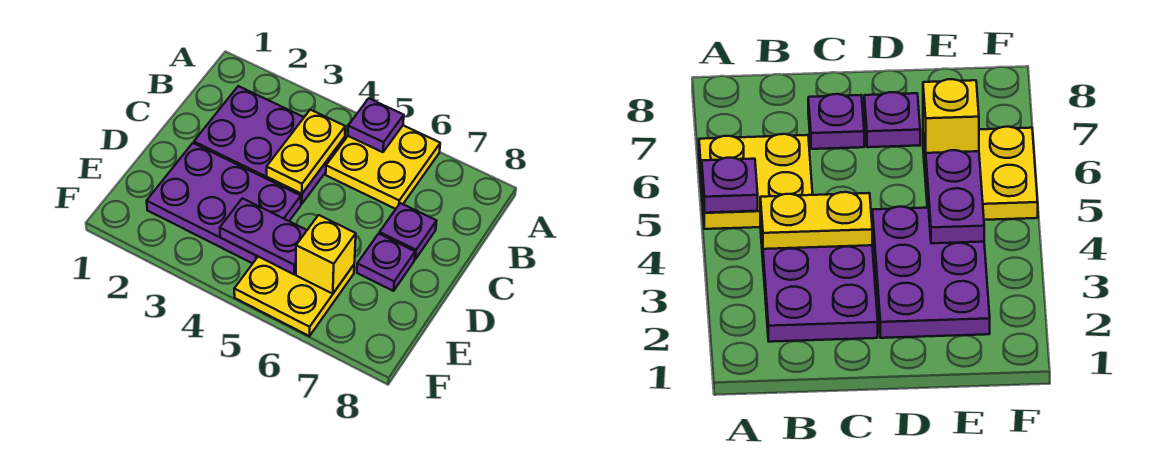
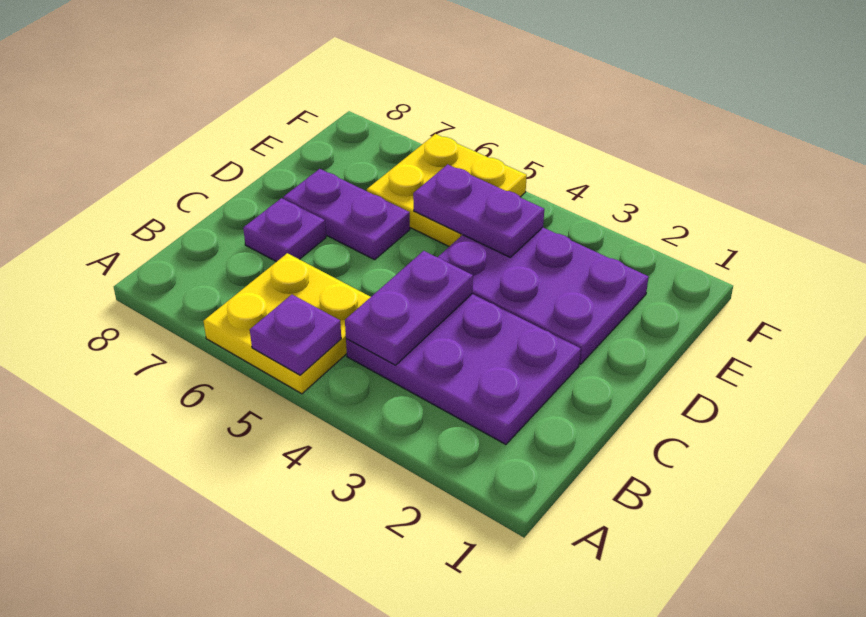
yellow 1x2 plate [267,110,345,194] -> purple 1x2 plate [345,251,473,365]
purple 1x1 plate [357,234,415,291] -> purple 1x2 plate [283,169,410,260]
yellow 1x1 brick [296,215,356,294] -> none

